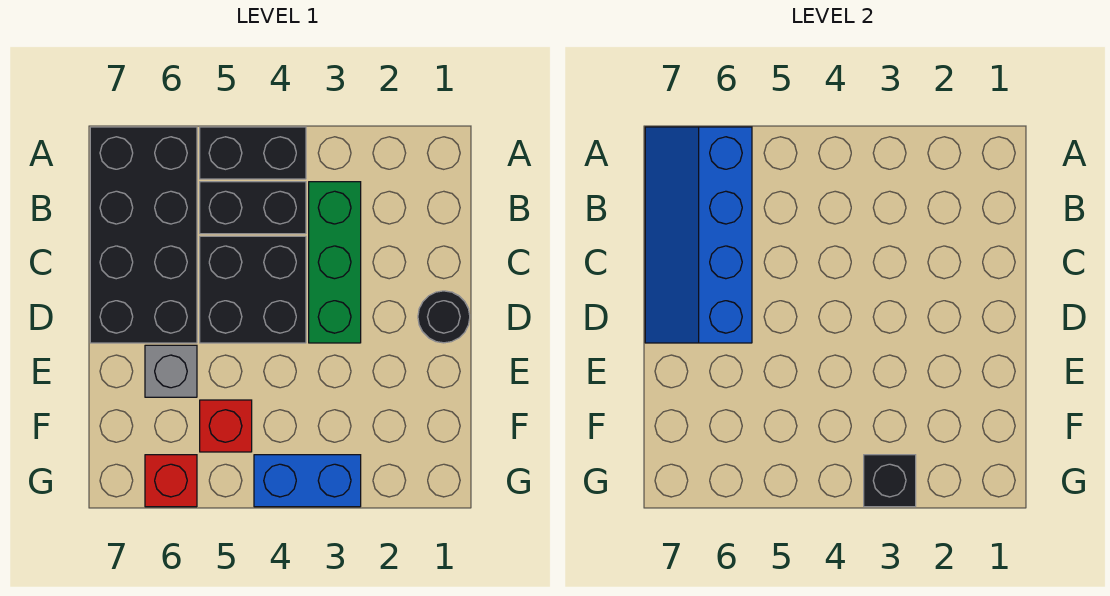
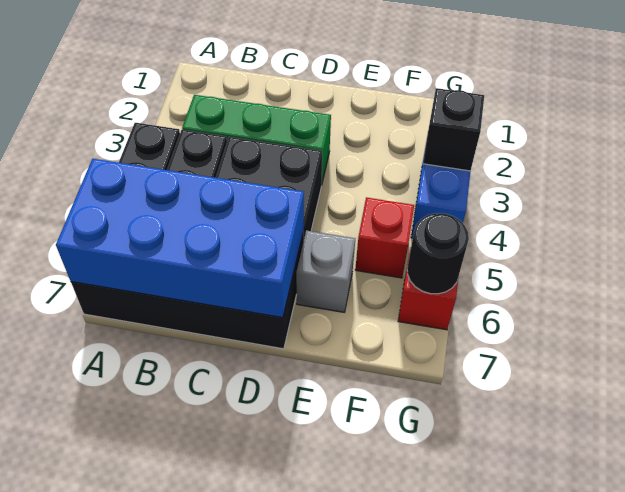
blue 2x4 slope [645,127,752,343] -> blue 2x4 brick [56,159,304,318]
black 1x1 round brick [418,291,470,343] -> black 1x1 round brick moved to [407,213,469,294]

